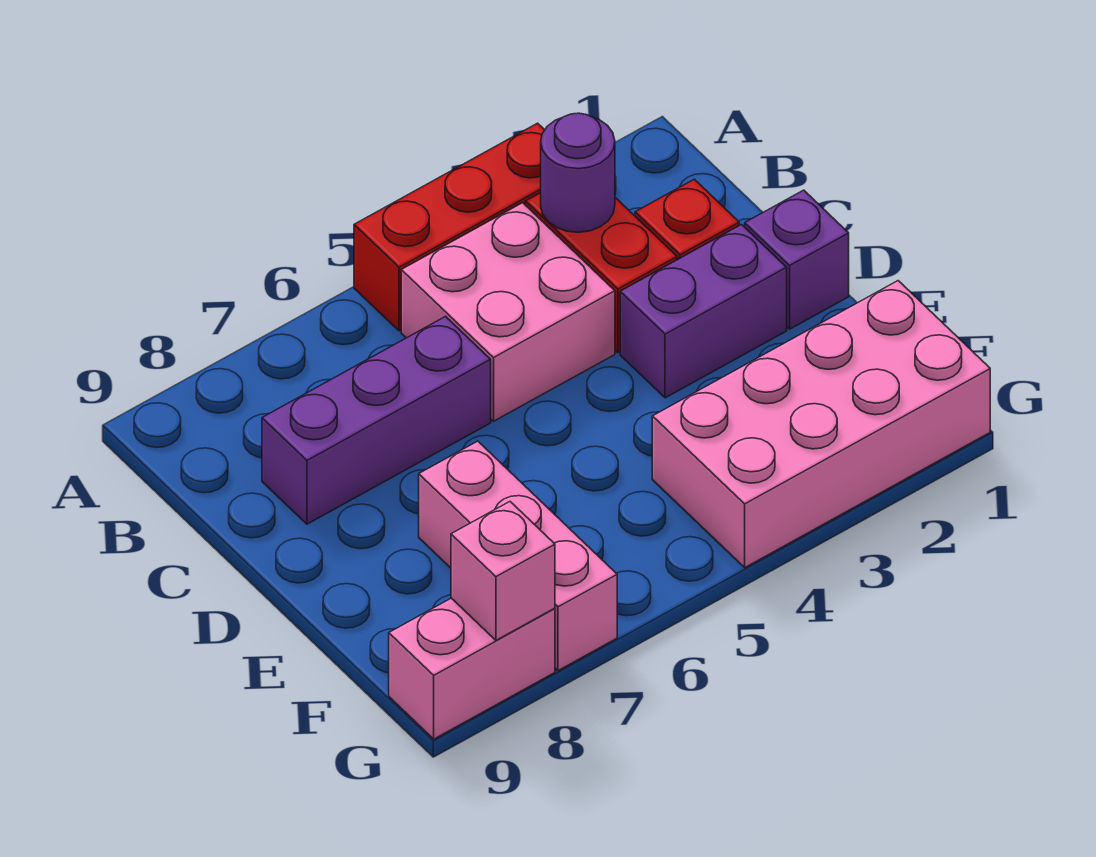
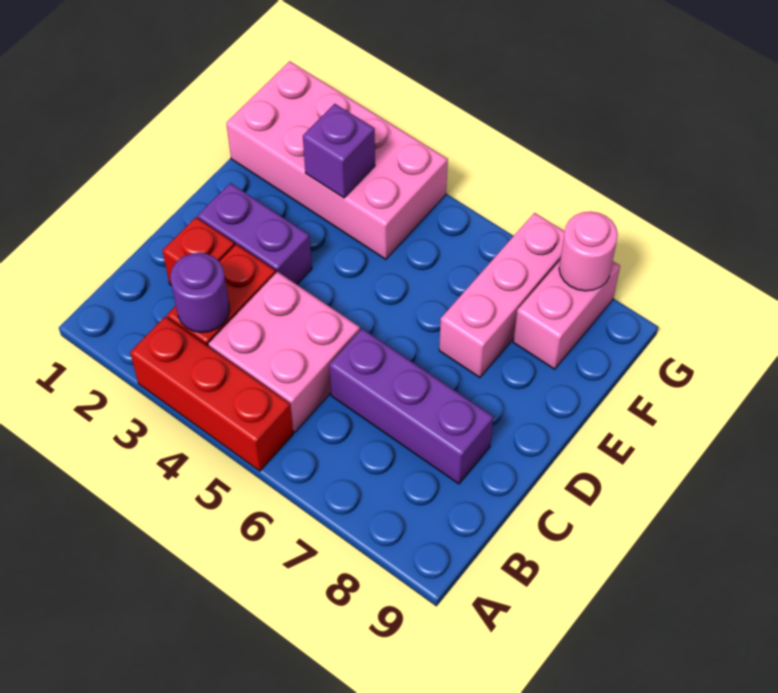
purple 1x1 brick [745,190,849,329] -> purple 1x1 brick moved to [303,104,375,198]
pink 1x2 brick [389,598,555,739] -> pink 1x2 brick turned to [513,261,620,369]
pink 1x1 brick [451,502,555,640] -> pink 1x1 round brick [559,211,618,291]

